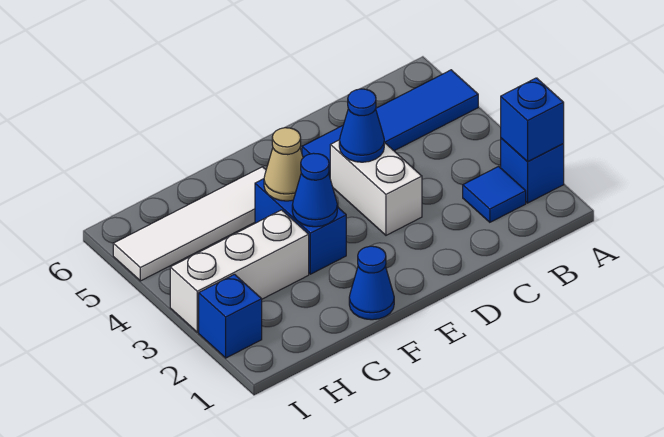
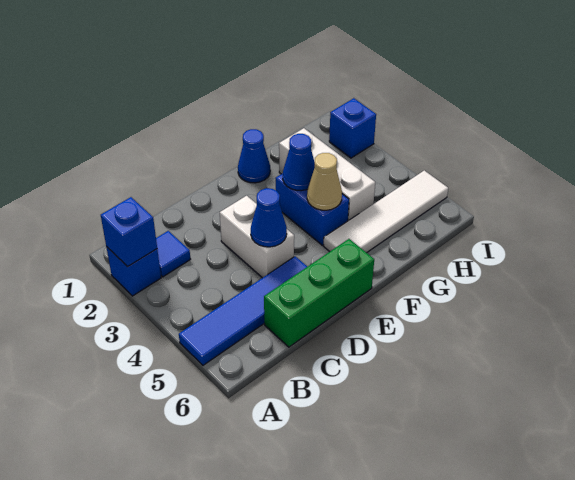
none -> green 1x3 brick [264,239,374,347]
white 1x3 brick [170,210,309,332] -> white 1x3 brick turned to [279,128,375,221]

